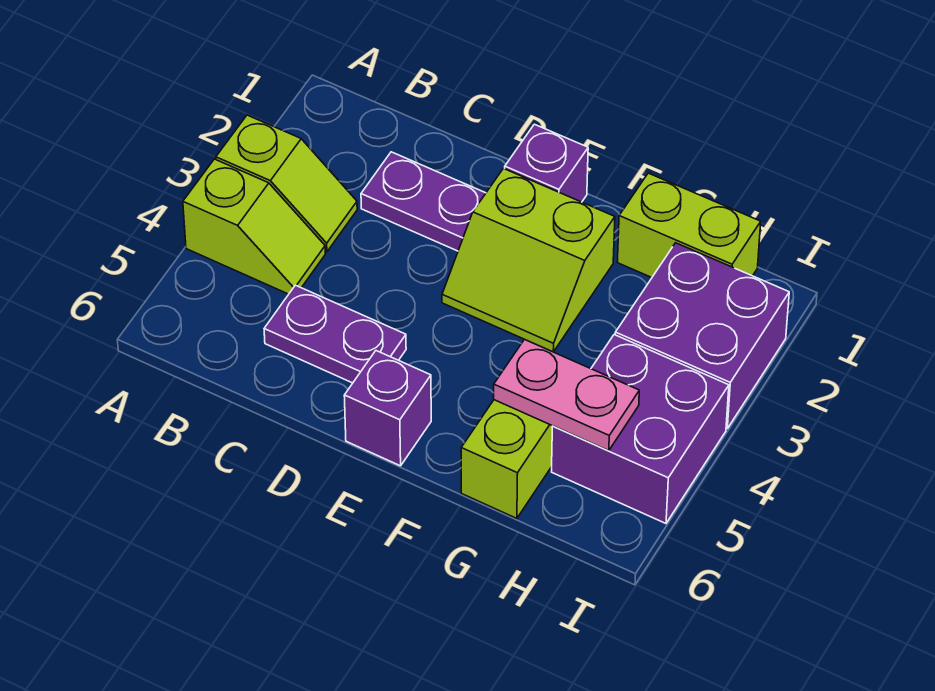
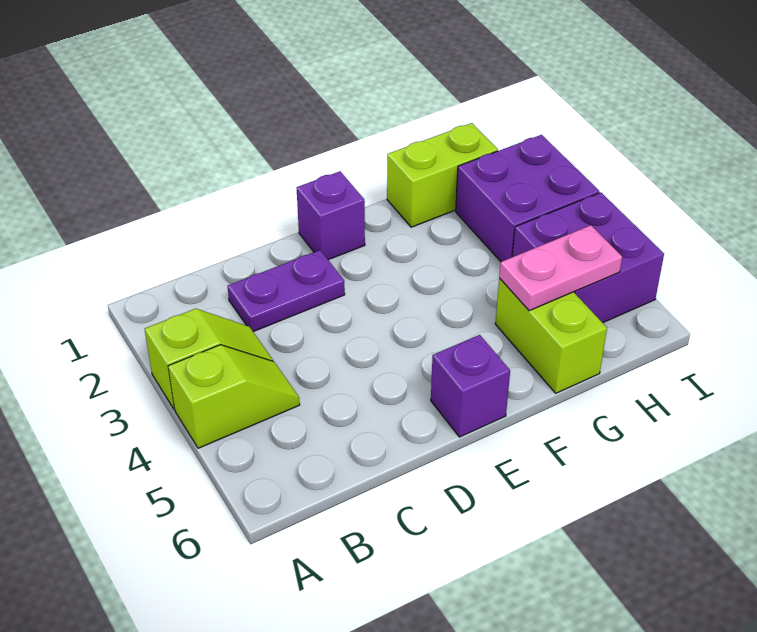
purple 1x2 plate [264,285,406,383] -> none
lime 2x2 slope [442,169,615,352] -> none

